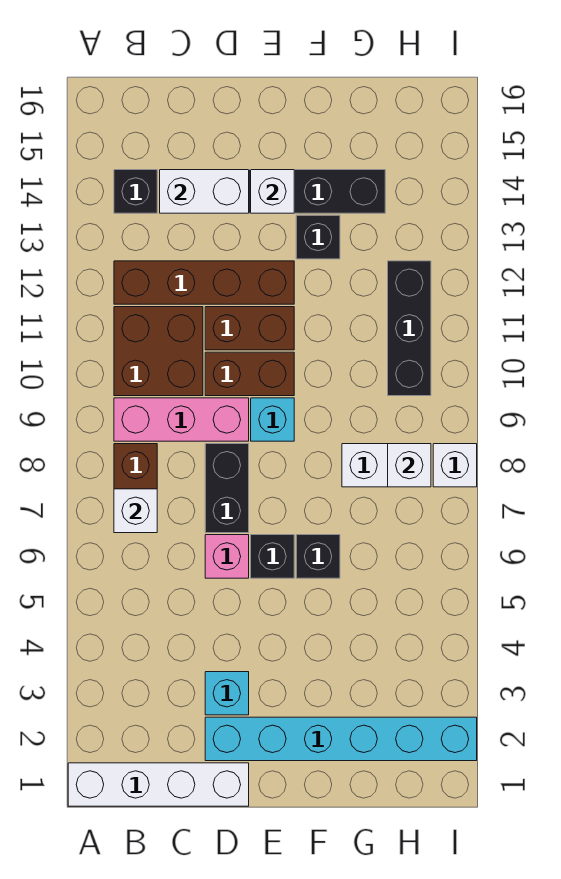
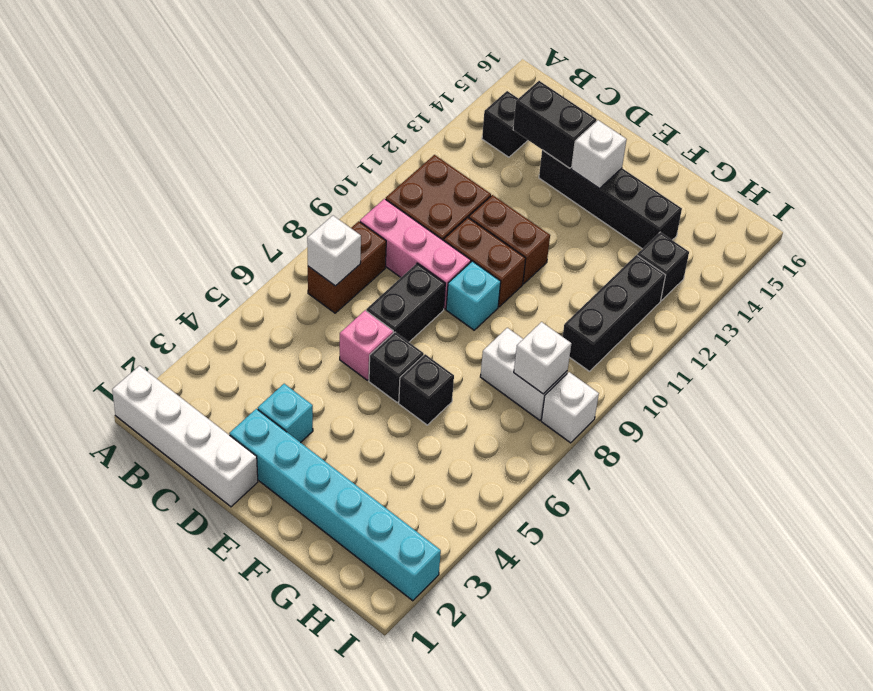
brown 1x4 brick [114,261,294,304] -> none
white 1x2 brick [160,170,249,213] -> black 1x2 brick [513,81,597,168]
black 1x1 brick [296,215,340,259] -> black 1x1 brick moved to [637,232,689,301]

